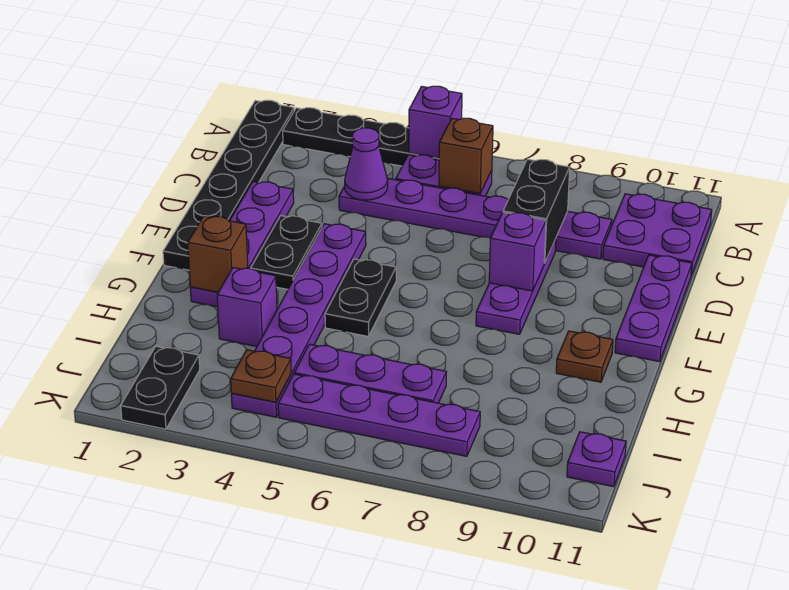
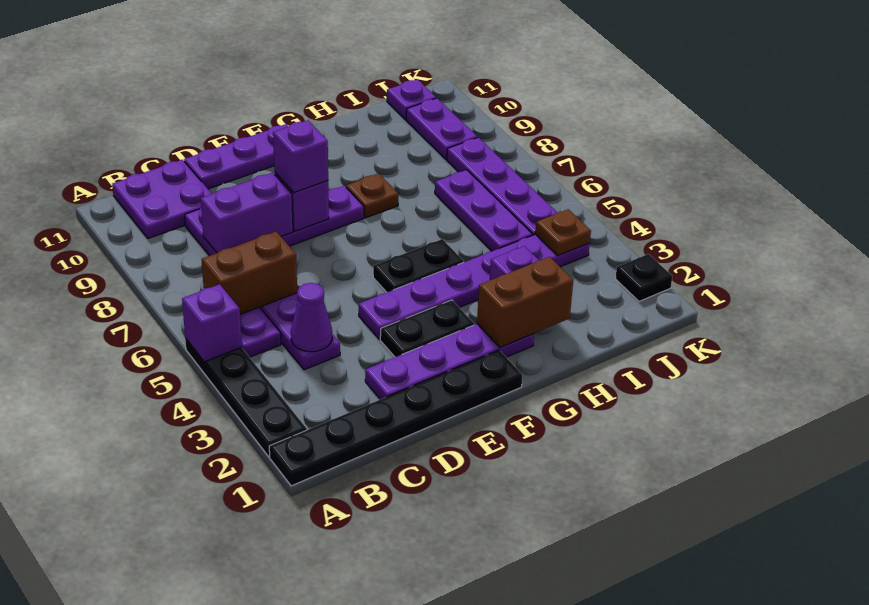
brown 1x1 brick [439,118,493,193] -> brown 1x2 brick [202,232,297,315]
black 1x2 brick [503,159,570,263] -> purple 1x2 brick [201,173,293,253]
none -> purple 1x1 brick [273,120,328,192]
brown 1x1 brick [188,216,248,292] -> brown 1x2 brick [477,257,573,347]
brown 1x1 plate [556,331,613,382] -> brown 1x1 plate moved to [346,173,398,218]
black 1x2 plate [121,346,200,429] -> black 1x1 plate [615,254,672,301]
none -> purple 1x2 plate [406,98,477,159]

